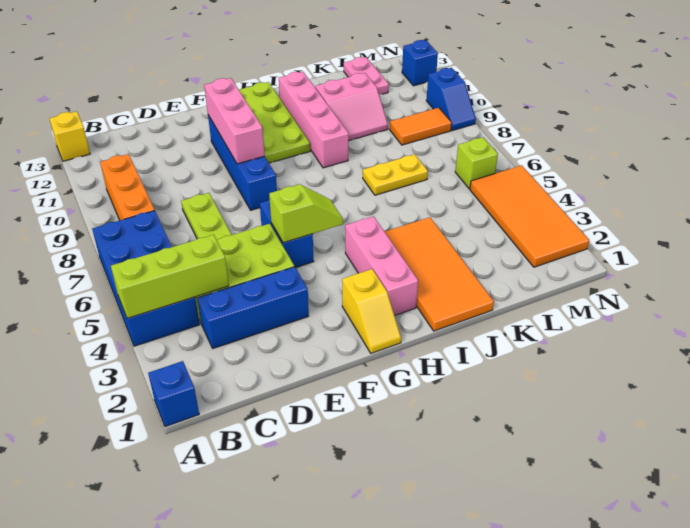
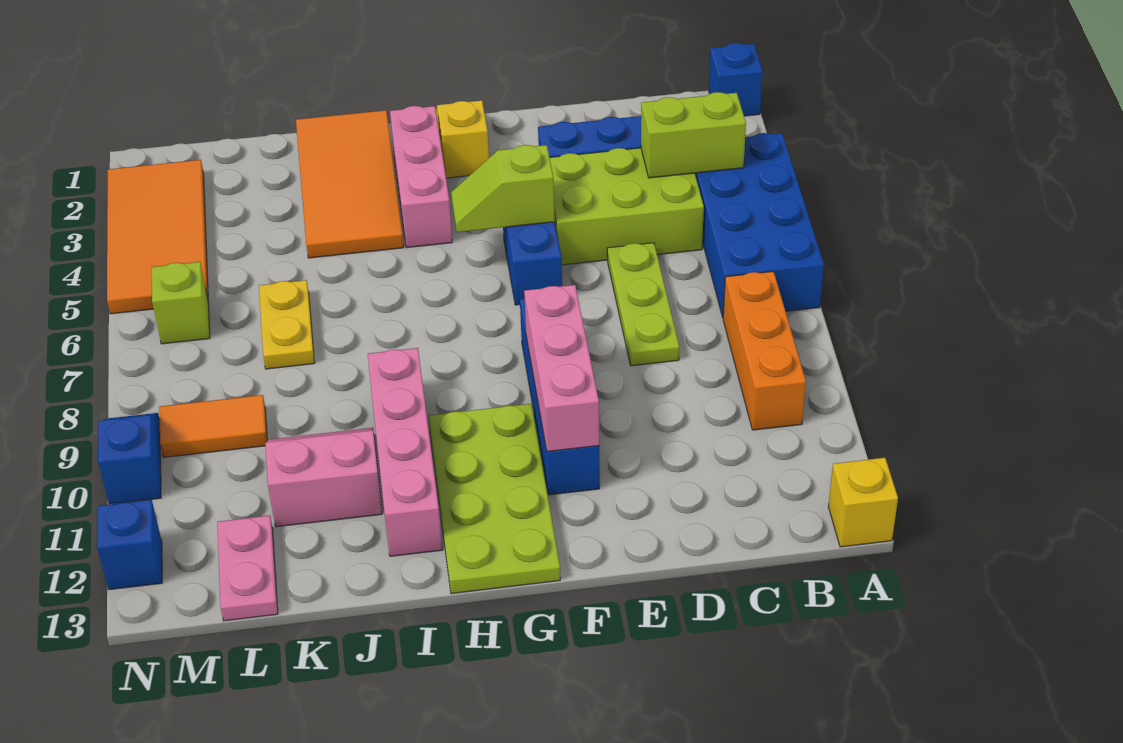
lime 1x3 brick [111,235,229,318] -> lime 1x2 brick [641,92,746,178]
yellow 1x2 plate [363,154,428,195] -> yellow 1x2 plate turned to [259,280,314,369]

